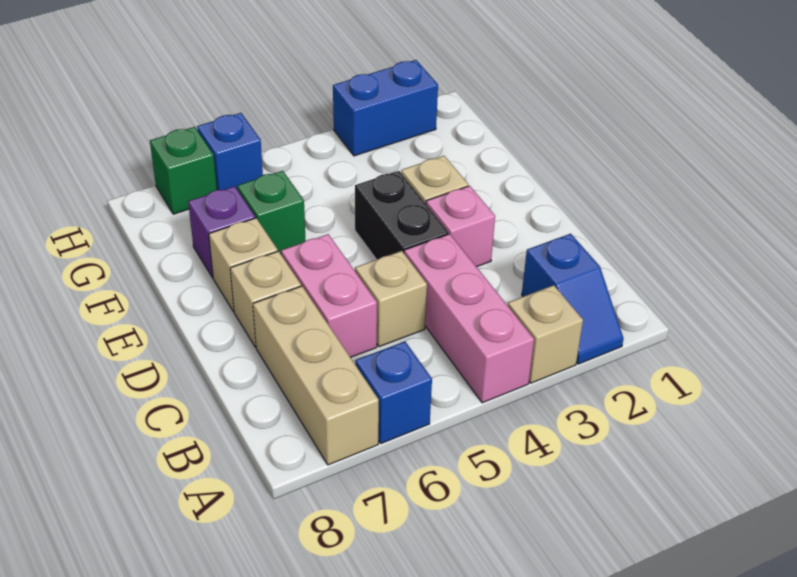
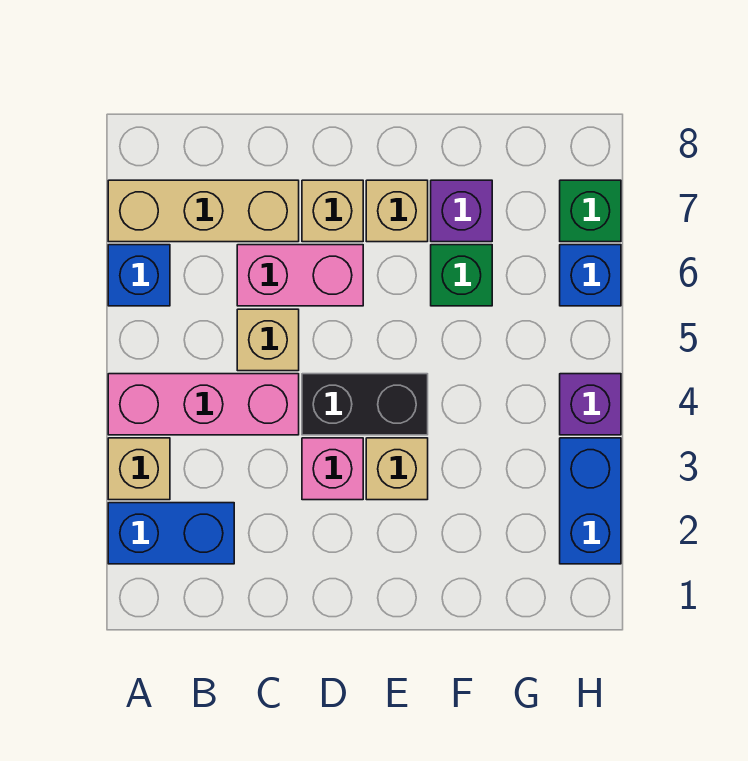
blue 1x2 slope [522,234,624,364] -> blue 1x2 brick [108,503,234,564]
none -> purple 1x1 brick [560,374,621,435]

